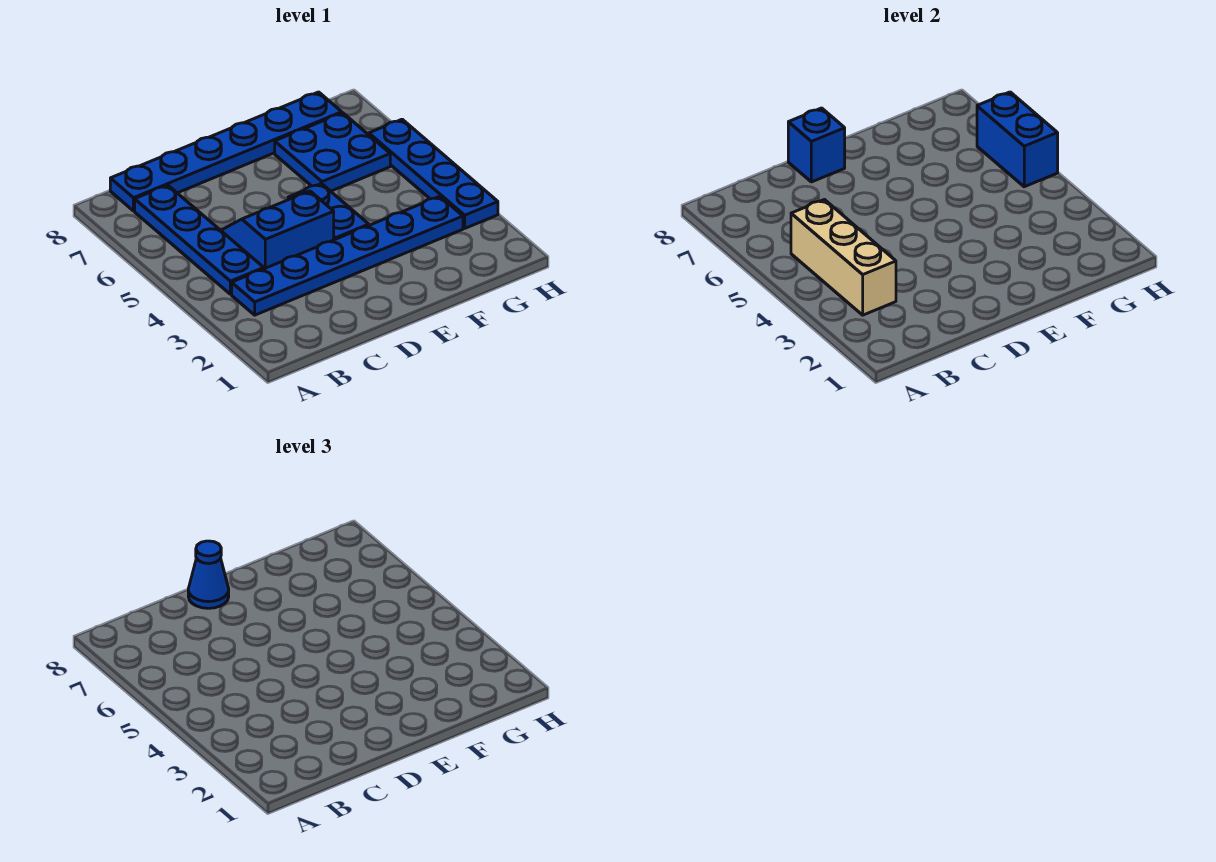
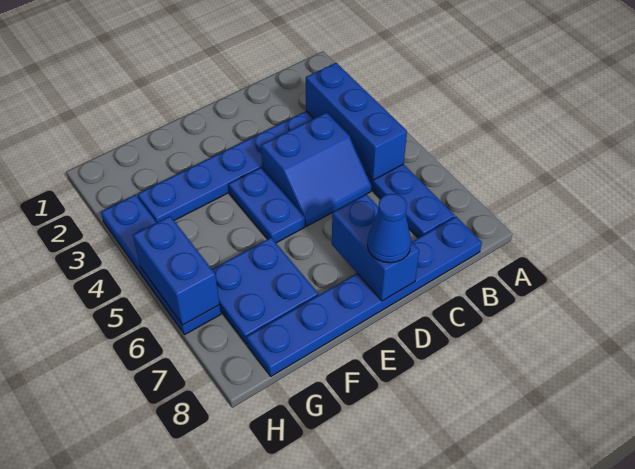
tan 1x3 brick [791,200,896,315] -> blue 1x3 brick [306,63,407,180]
blue 1x1 brick [788,108,845,182] -> blue 1x2 brick [332,194,419,301]

